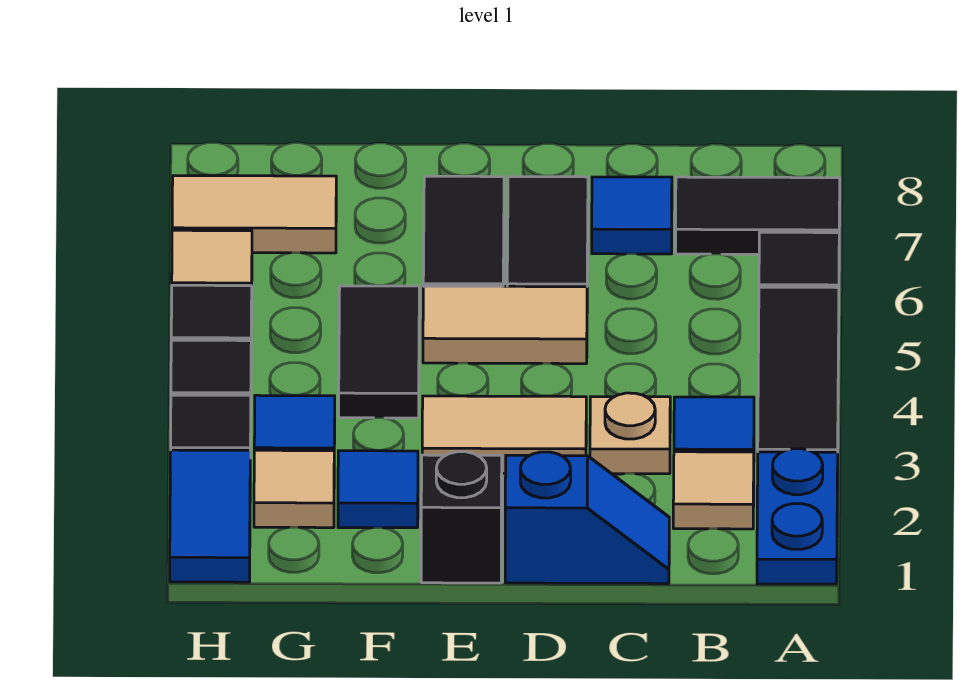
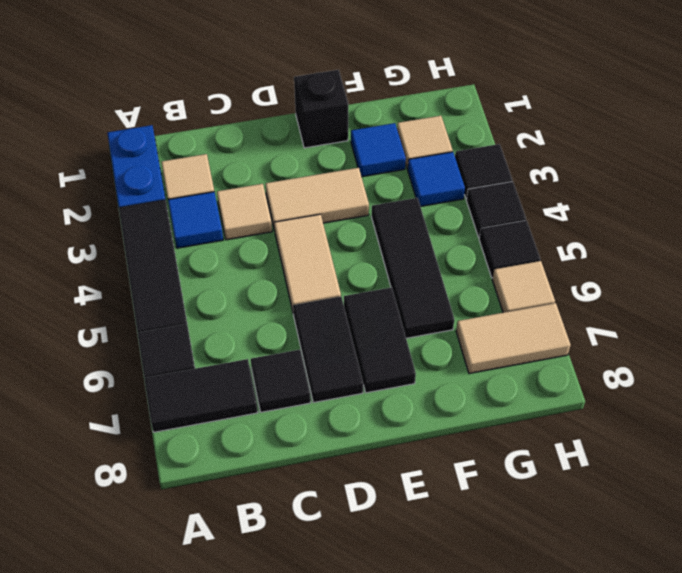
blue 1x2 slope [505,452,669,584] -> none
tan 1x1 plate [590,393,670,474] -> tan 1x1 tile [217,184,272,240]
blue 1x1 tile [592,177,672,254] -> black 1x1 tile [251,350,311,412]
tan 1x2 tile [423,286,587,364] -> tan 1x2 tile turned to [274,214,341,311]
black 1x2 tile [339,286,419,418] -> black 1x3 tile [371,198,454,338]
blue 1x2 tile [170,450,250,582] -> none

